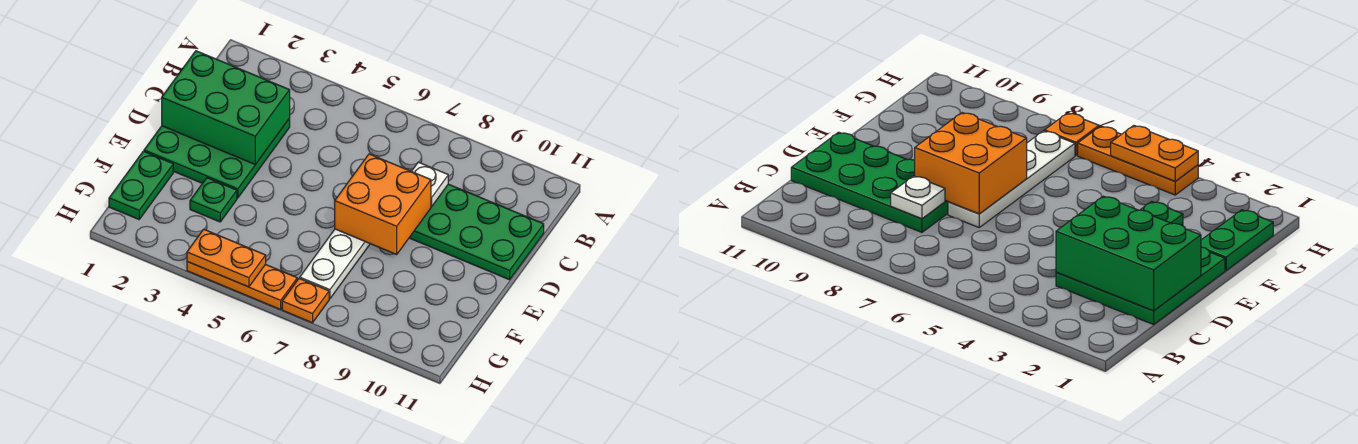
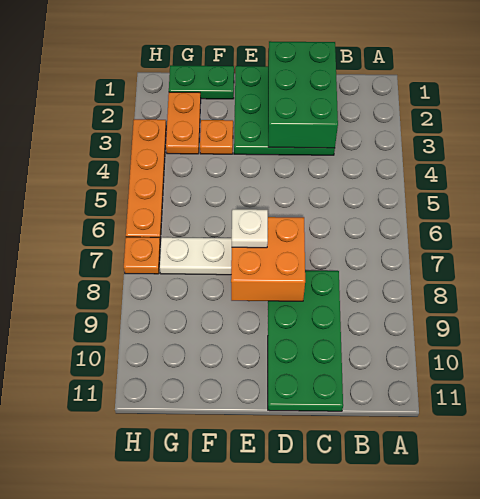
white 1x1 plate [412,162,448,206] -> white 1x1 plate moved to [232,209,268,248]
green 1x1 plate [190,178,237,222] -> orange 1x1 plate [200,120,233,154]
orange 1x3 plate [187,262,297,310] -> orange 1x4 plate [126,119,166,241]
orange 1x2 plate [187,229,266,287] -> orange 1x2 plate moved to [166,92,201,154]

